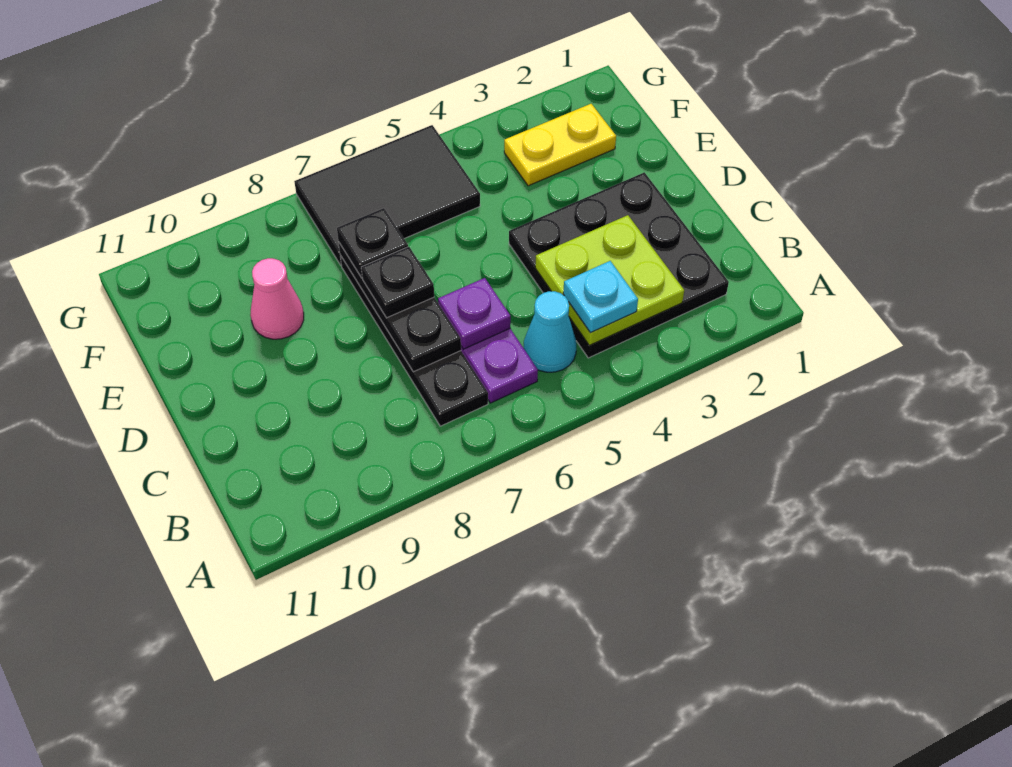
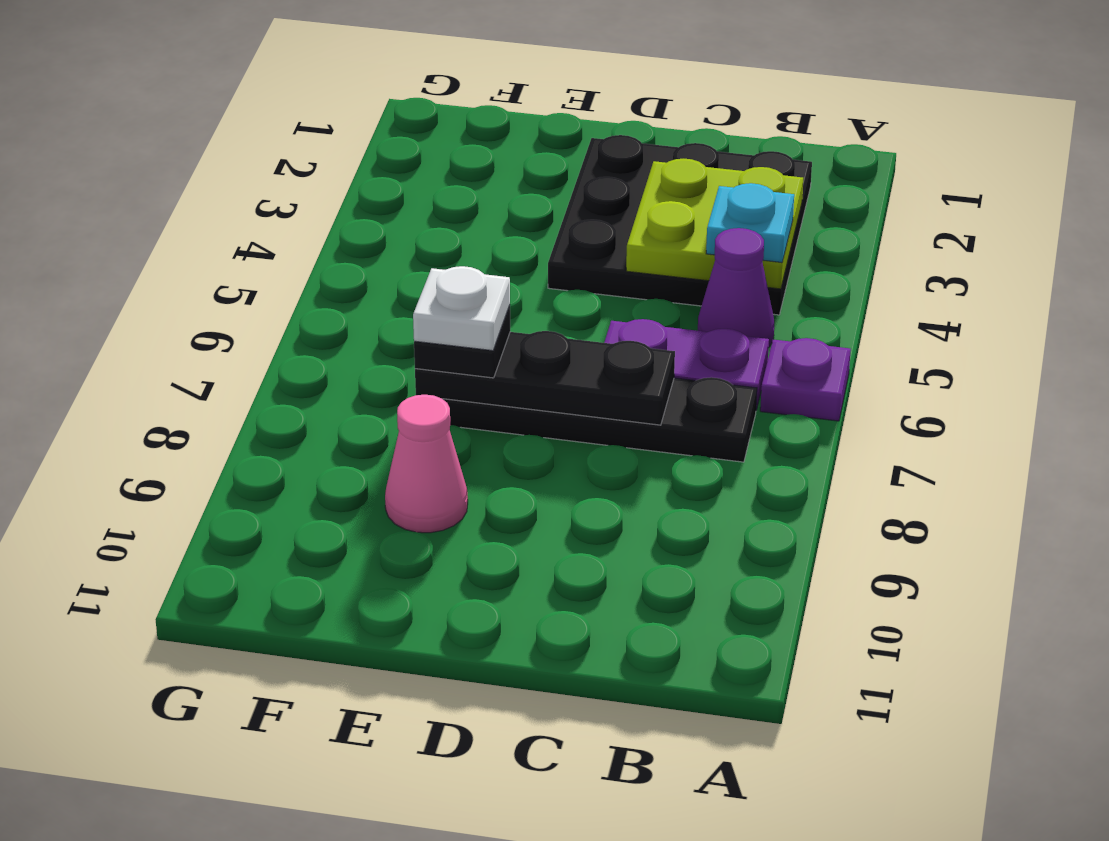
cyan 1x1 cone [524,291,576,372] -> purple 1x1 cone [698,228,774,348]
purple 1x1 plate [438,278,511,349] -> purple 1x1 plate moved to [760,338,851,421]
black 1x1 plate [361,247,434,318] -> none
none -> white 1x1 plate [413,266,510,351]
yellow 1x2 plate [504,104,616,186] -> none
black 2x3 tile [294,125,480,265] -> none

